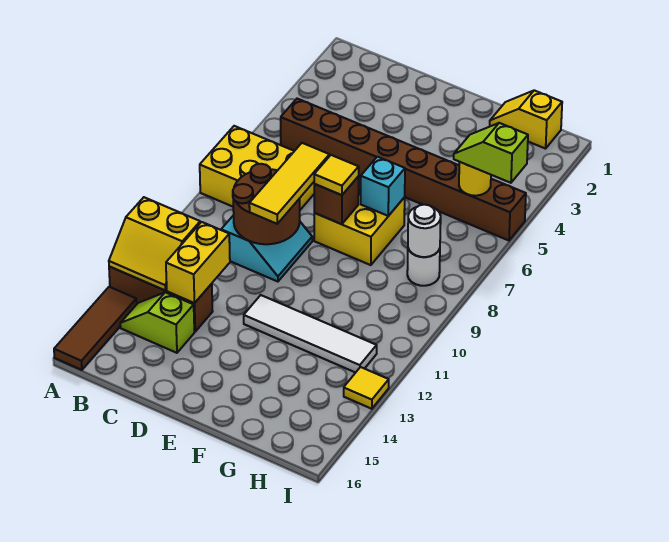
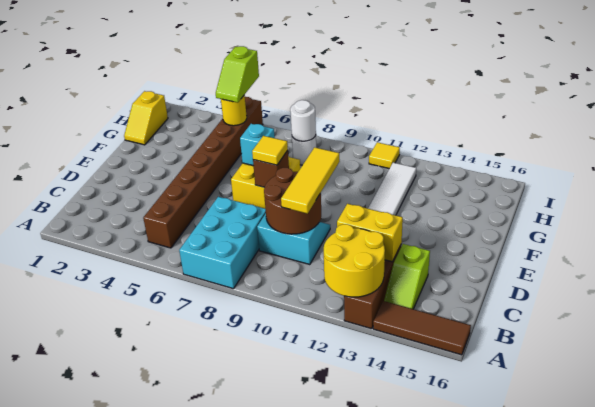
yellow 2x3 brick [200,126,314,210] -> cyan 2x3 brick [179,197,266,289]
yellow 2x2 slope [109,197,200,290] -> yellow 2x2 round brick [324,224,385,297]
yellow 1x3 tile [249,143,329,224] -> yellow 1x3 tile turned to [281,147,340,214]
yellow 1x1 tile [344,367,389,409] -> yellow 1x1 tile moved to [369,142,400,169]

